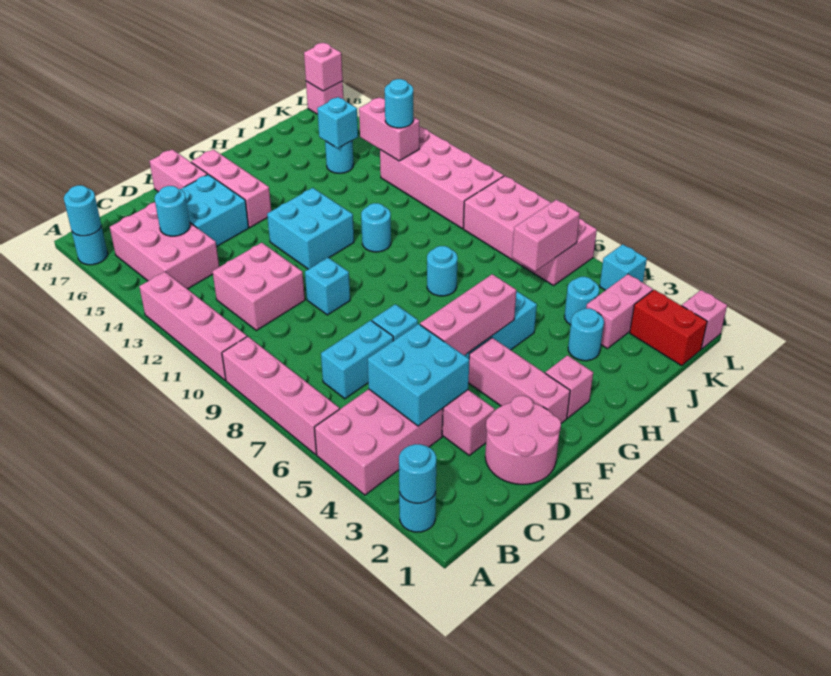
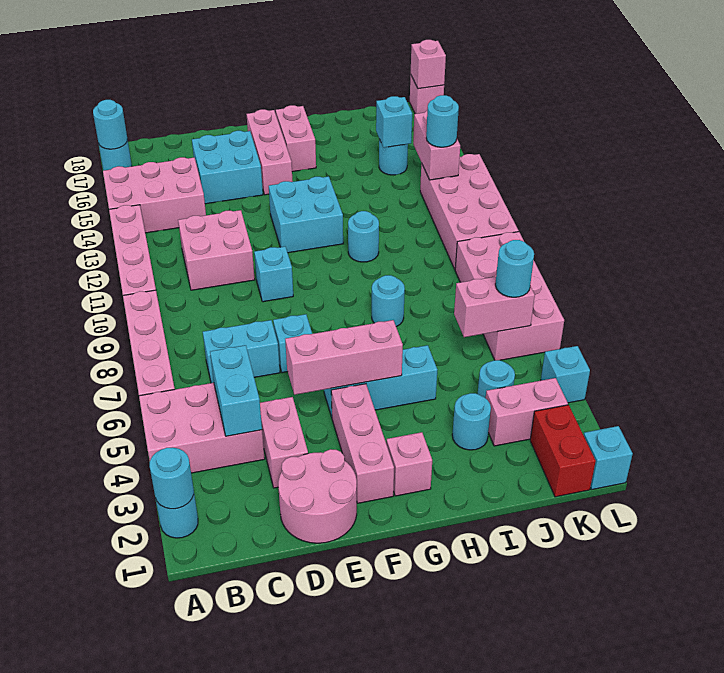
pink 2x3 brick [110,202,219,289] -> pink 2x3 brick turned to [103,157,206,233]
cyan 2x2 brick [368,324,469,426] -> cyan 1x2 brick [210,345,262,436]
cyan 1x1 round brick [155,186,190,236] -> cyan 1x1 round brick moved to [495,240,534,297]
pink 1x2 brick [150,149,208,192] -> pink 1x2 brick moved to [276,105,316,172]
pink 1x1 brick [682,290,727,349] -> cyan 1x1 brick [584,426,633,489]

